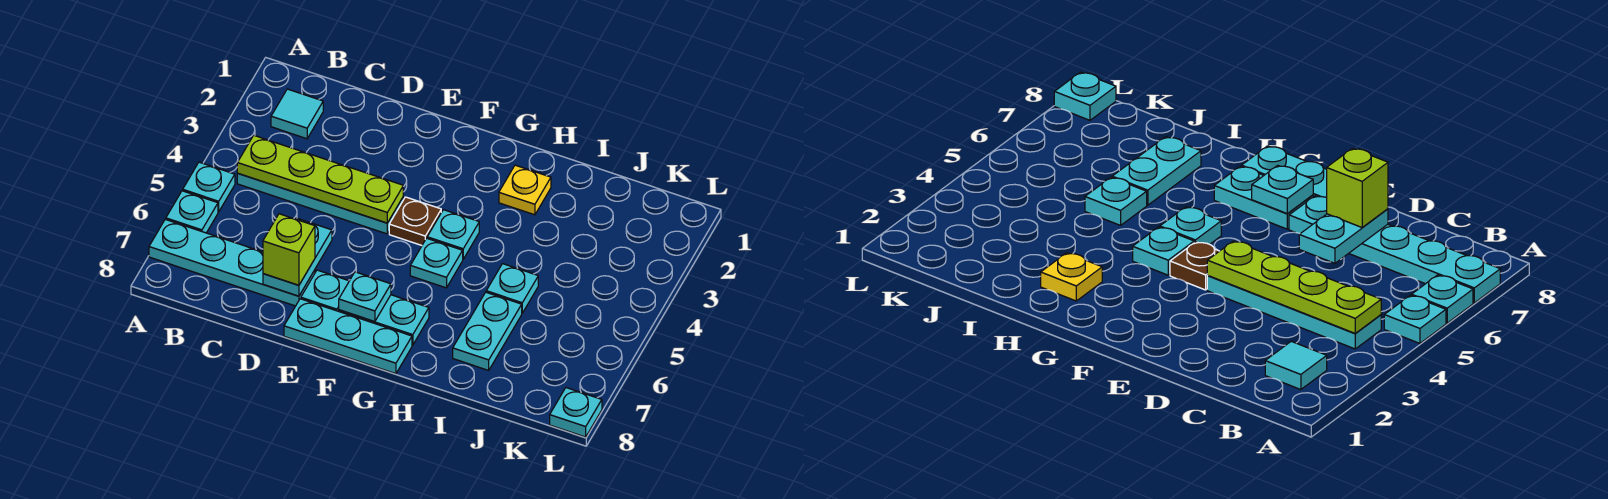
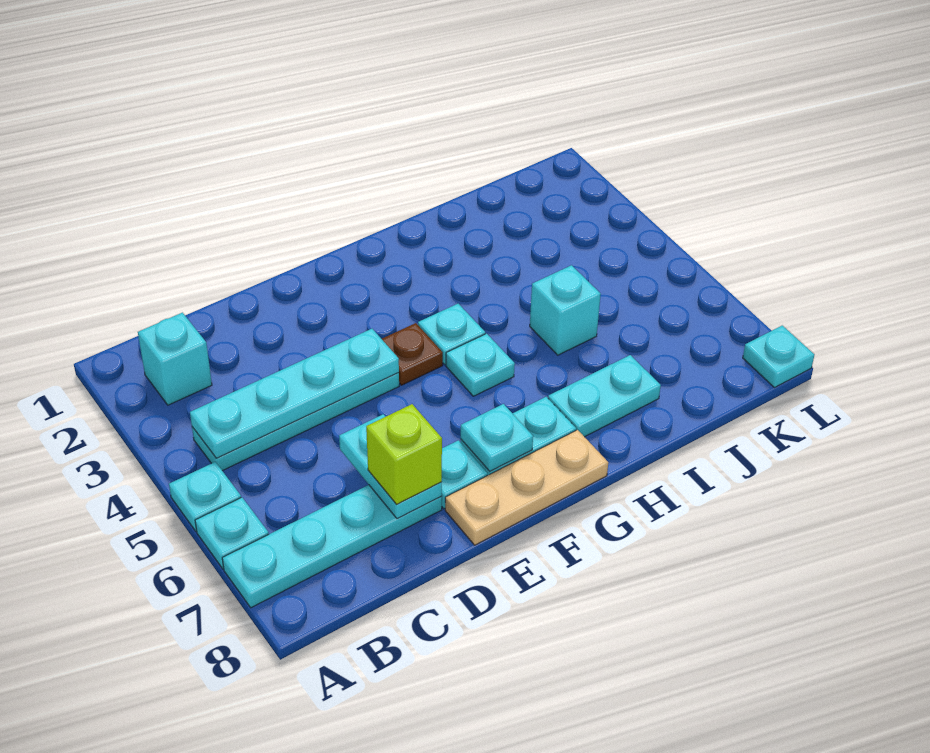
cyan 1x1 tile [271,89,323,139] -> cyan 1x1 brick [138,313,212,405]
lime 1x4 plate [237,135,403,223] -> cyan 1x4 plate [190,329,399,458]
cyan 1x3 plate [284,299,412,374] -> tan 1x3 plate [445,430,608,545]
yellow 1x1 plate [499,165,551,215] -> none
cyan 1x1 plate [486,264,538,313] -> cyan 1x1 brick [530,265,601,355]
cyan 1x2 plate [453,292,522,370] -> cyan 1x2 plate turned to [548,355,661,437]

